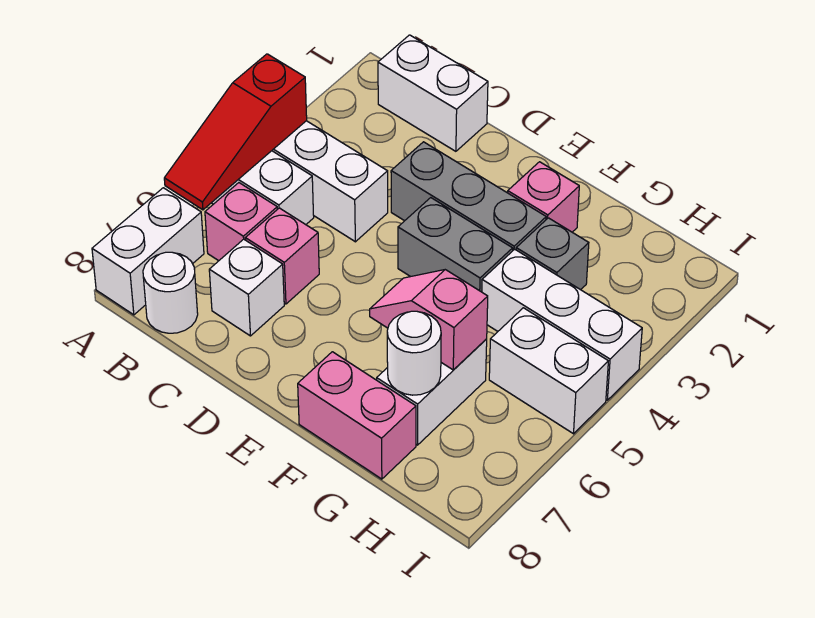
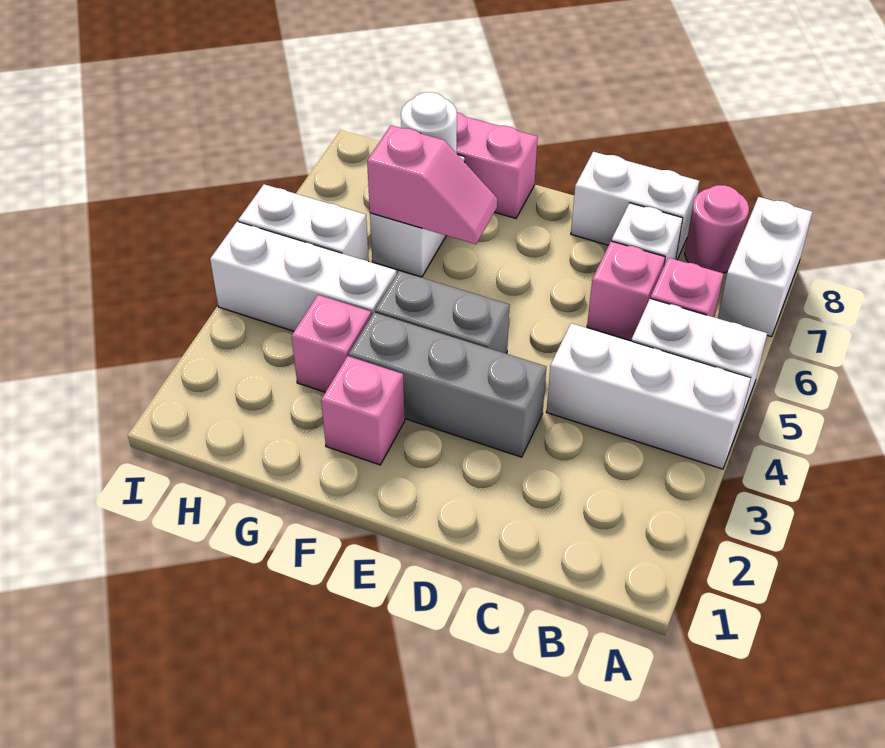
red 1x3 slope [164,54,307,210] -> none
white 1x2 brick [378,35,488,151] -> white 1x2 brick moved to [571,152,699,260]
white 1x1 round brick [143,252,198,333] -> pink 1x1 round brick [685,185,749,273]
grey 1x1 brick [516,218,589,290] -> pink 1x1 brick [292,295,371,392]

